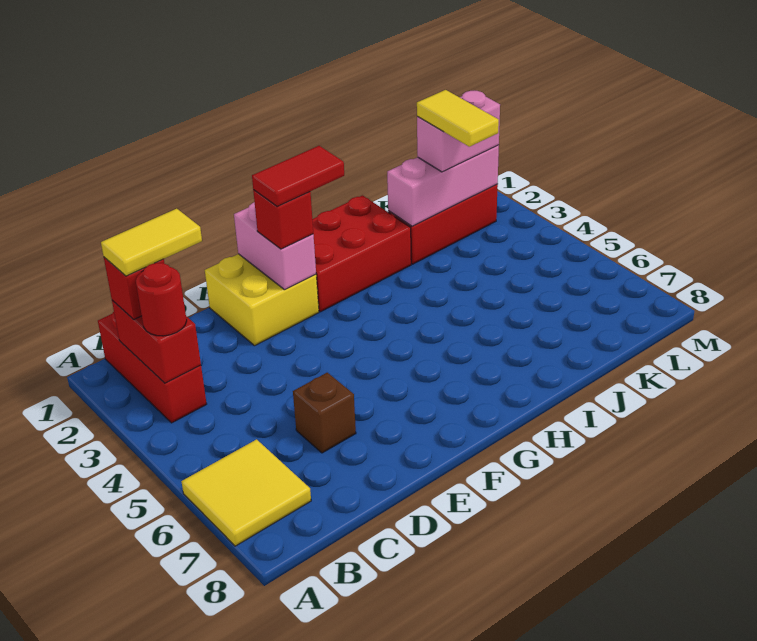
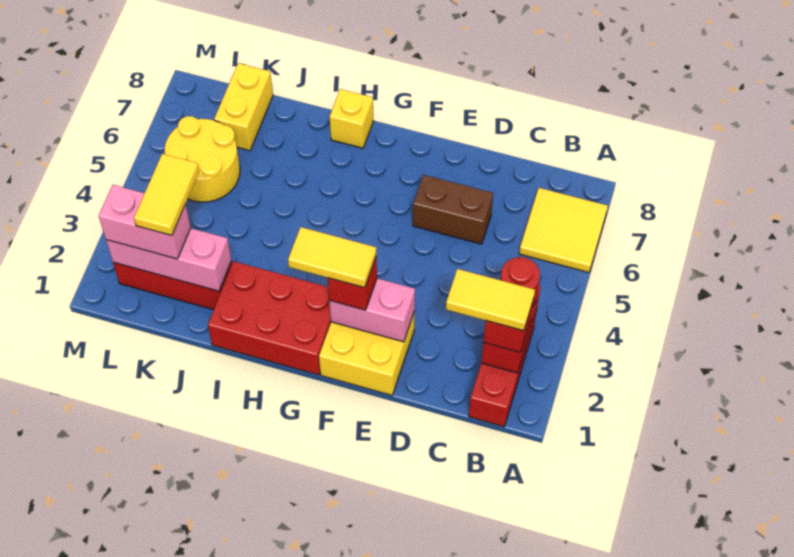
brown 1x1 brick [293,373,356,453] -> brown 1x2 brick [413,175,493,244]
pink 1x2 brick [234,202,316,290] -> pink 1x2 brick turned to [329,278,415,342]
red 1x2 tile [252,146,344,207] -> yellow 1x2 tile [288,227,377,288]
none -> yellow 1x1 brick [330,89,373,148]
none -> yellow 2x2 round brick [165,116,240,202]
none -> yellow 1x2 brick [214,63,273,151]

